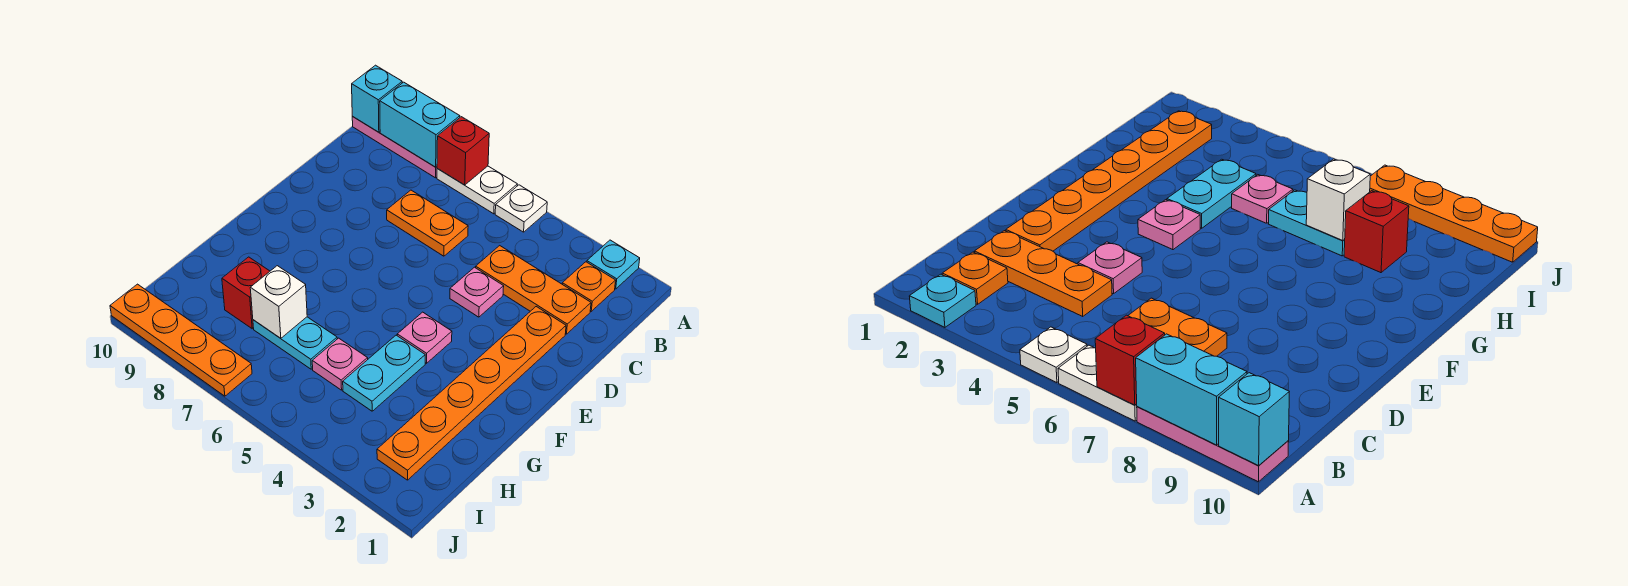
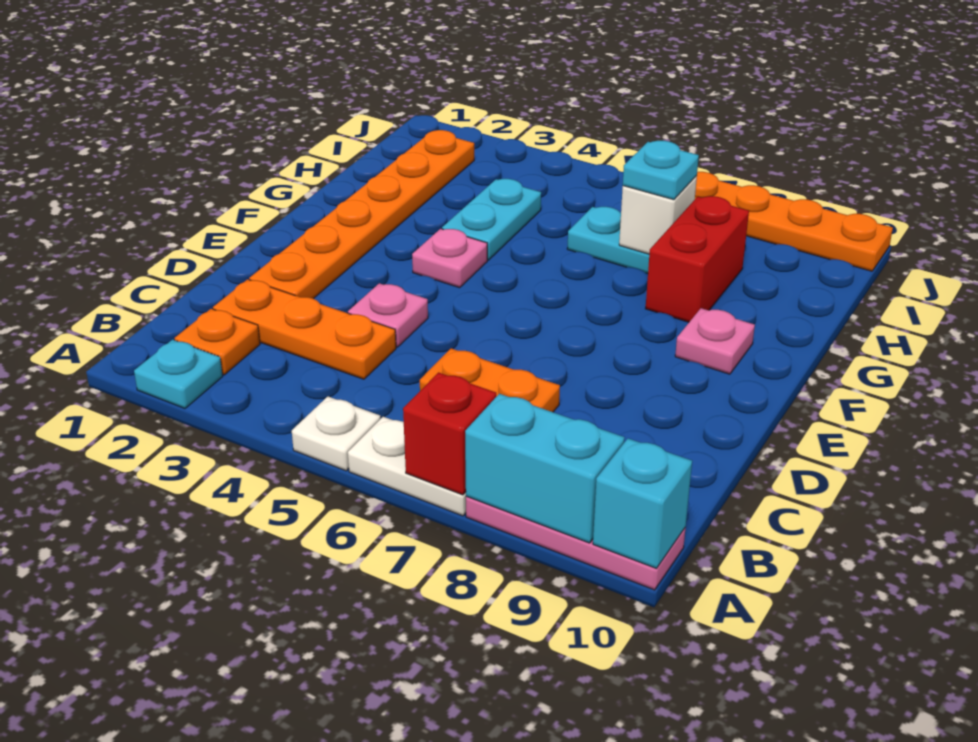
pink 1x1 plate [312,338,368,390] -> pink 1x1 plate moved to [675,308,755,374]
none -> cyan 1x1 plate [623,141,699,200]
red 1x1 brick [222,257,270,329] -> red 1x2 brick [646,196,749,322]

